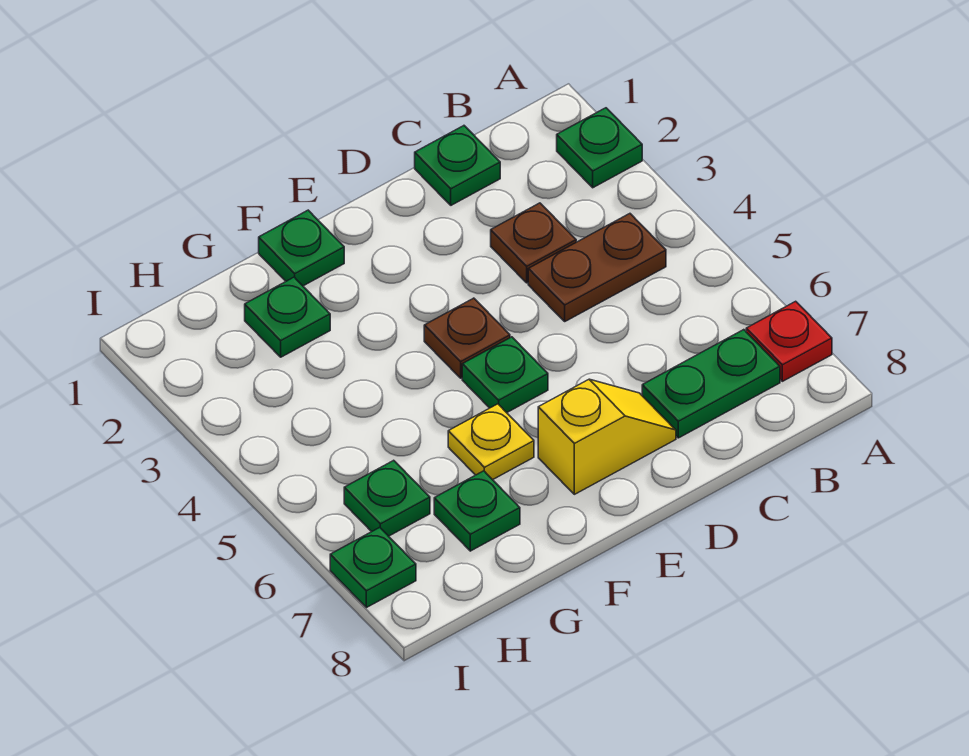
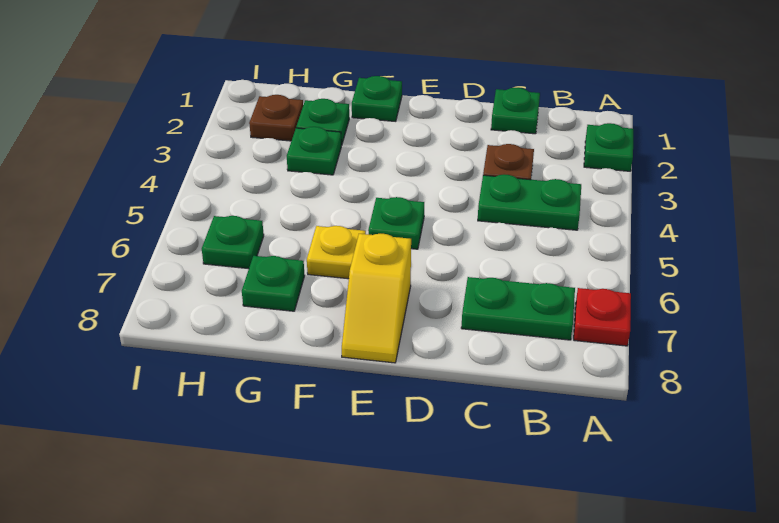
brown 1x2 plate [528,214,666,321] -> green 1x2 plate [478,174,581,230]
yellow 1x2 slope [538,379,676,494] -> yellow 1x2 slope turned to [342,234,411,363]
brown 1x1 plate [424,298,510,378] -> brown 1x1 plate moved to [249,95,303,141]
green 1x1 plate [330,527,416,608] -> green 1x1 plate moved to [287,127,341,175]

